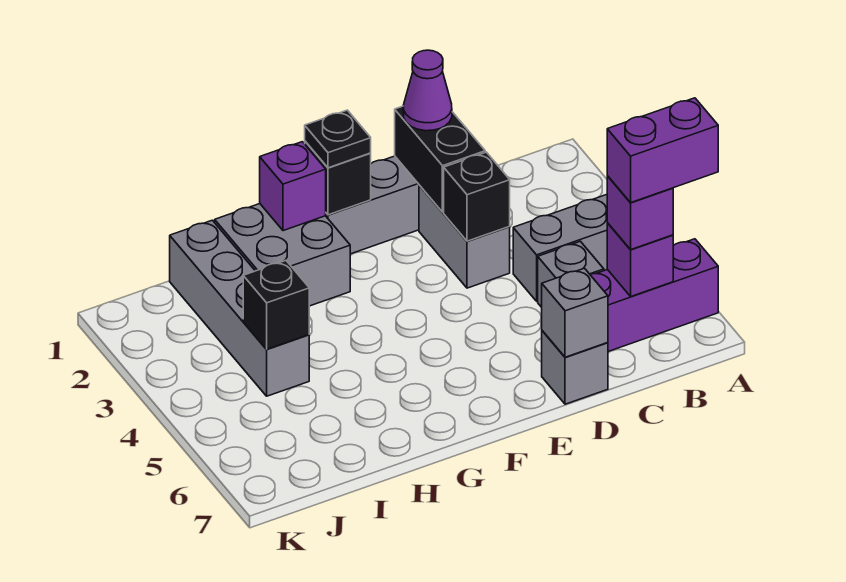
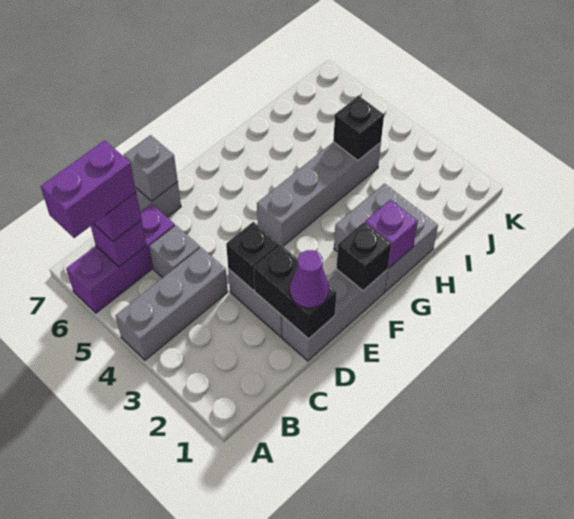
black 1x1 plate [305,110,371,168] -> none
grey 1x4 brick [170,220,309,396] -> grey 1x4 brick turned to [257,142,381,246]

